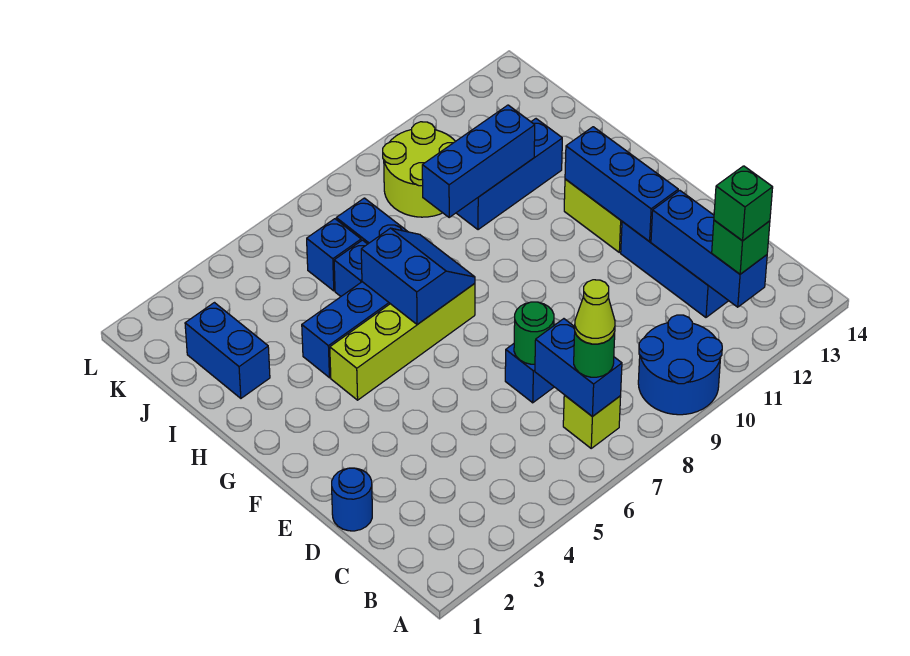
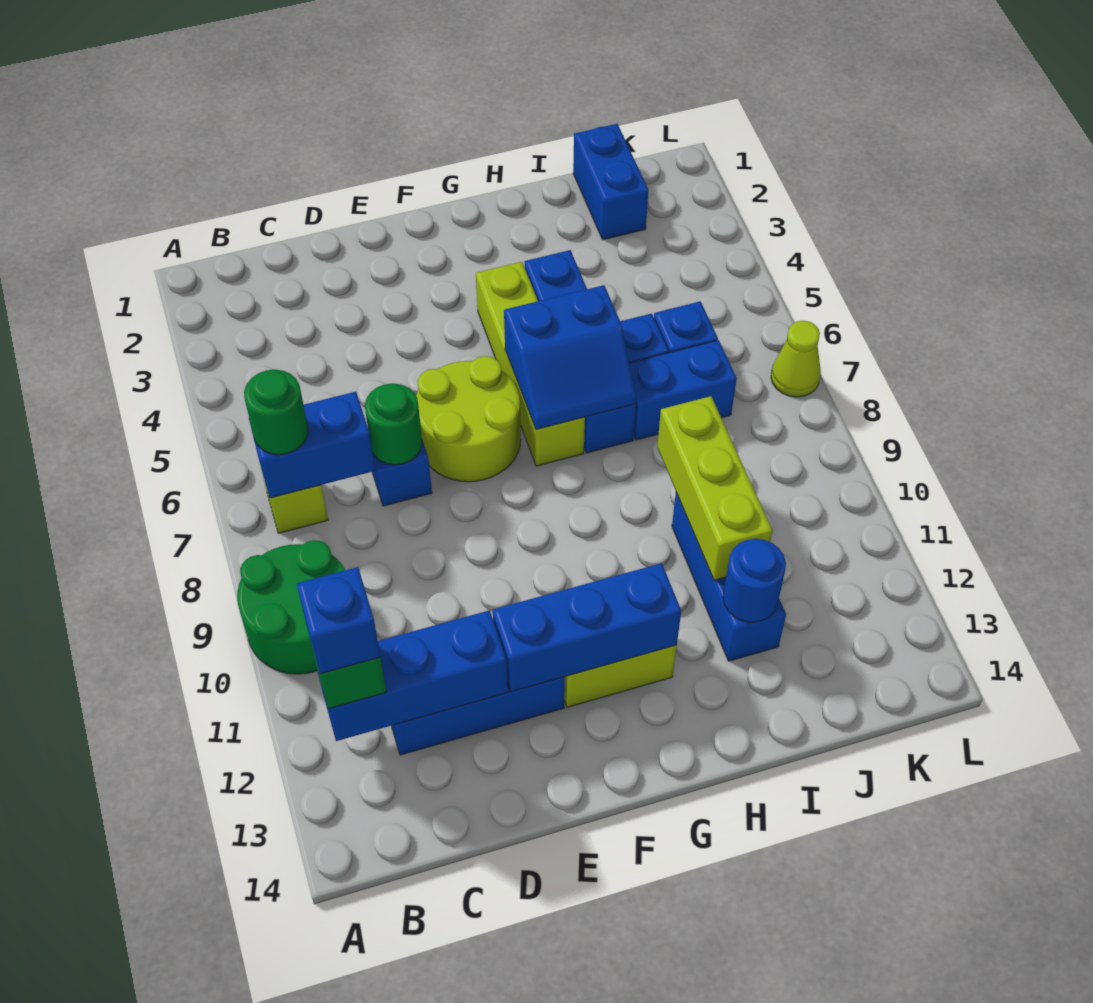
blue 2x2 round brick [638,315,722,415] -> green 2x2 round brick [237,540,345,674]
lime 1x1 cone [575,280,615,344] -> lime 1x1 cone moved to [771,321,821,397]
green 1x1 brick [714,166,773,241] -> blue 1x1 brick [297,567,380,674]
blue 1x1 round brick [332,468,372,531] -> blue 1x1 round brick moved to [723,539,786,622]
blue 1x2 brick [185,303,270,398] -> blue 1x2 brick turned to [573,124,648,240]
blue 1x3 brick [422,105,535,217] -> lime 1x3 brick [657,396,772,580]
lime 2x2 round brick [383,122,455,217] -> lime 2x2 round brick moved to [416,356,521,482]

